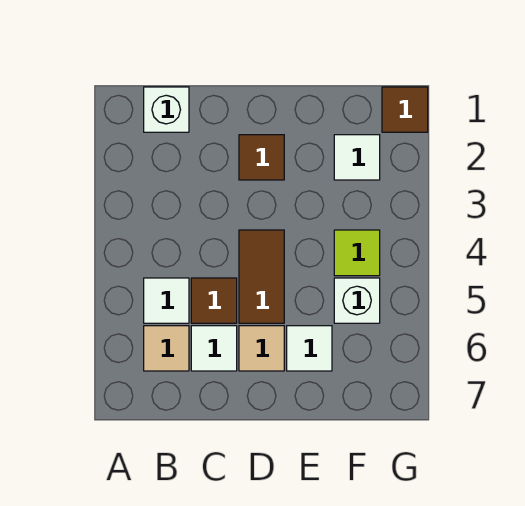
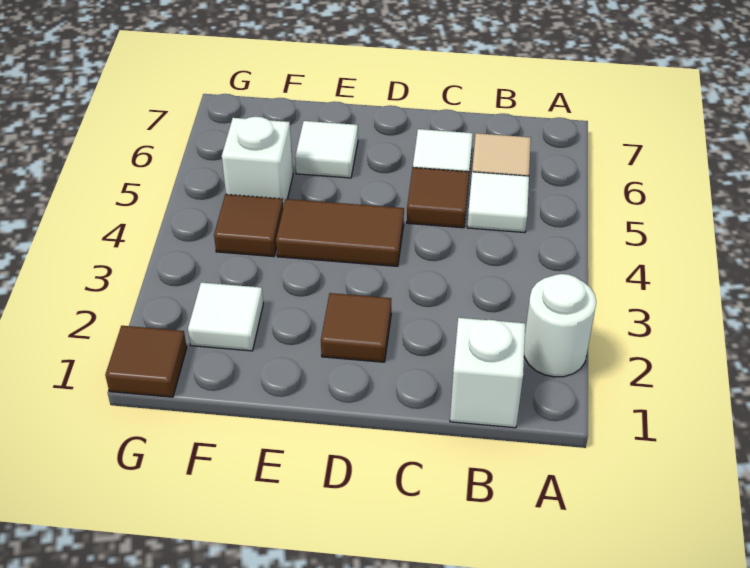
none -> white 1x1 round brick [524,274,596,377]
brown 1x2 tile [239,230,284,323] -> brown 1x2 tile turned to [276,199,404,266]
tan 1x1 tile [239,326,284,371] -> none
lime 1x1 tile [334,230,380,276] -> brown 1x1 tile [214,194,283,257]

